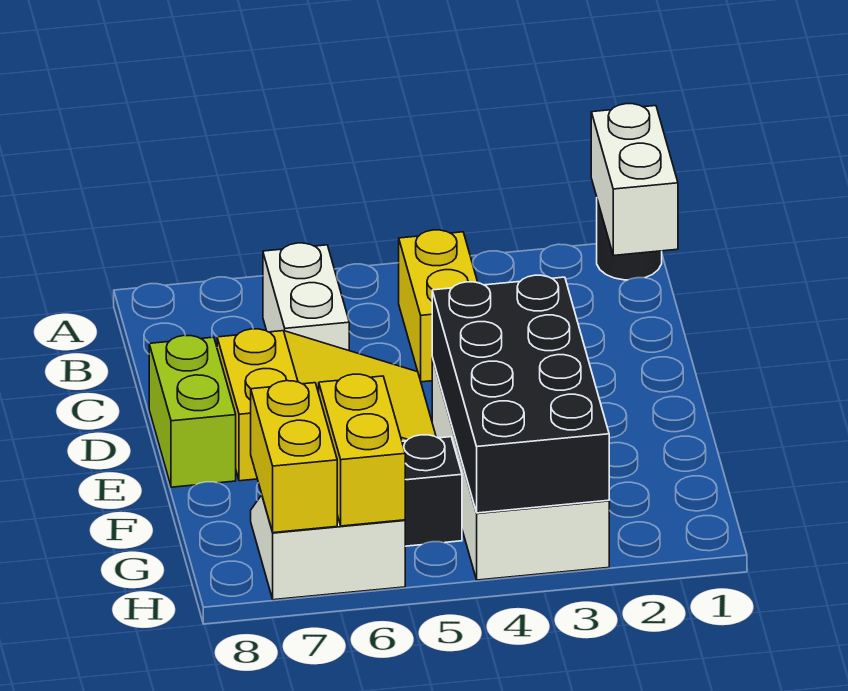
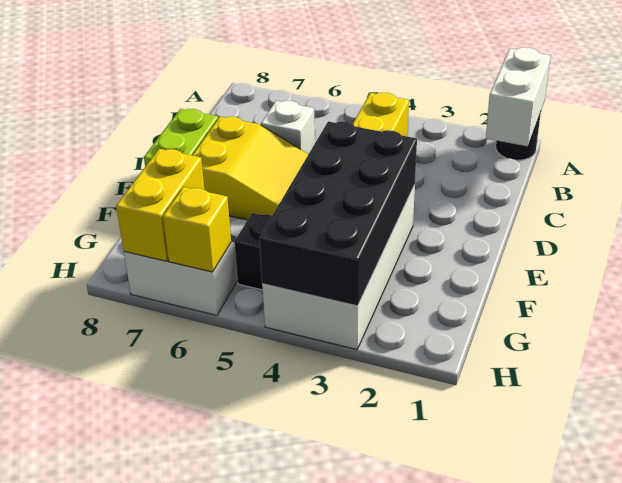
white 1x2 brick [263,243,349,351] -> white 1x1 brick [261,101,315,154]
yellow 1x2 brick [319,374,405,526] -> yellow 1x1 brick [163,187,231,272]

